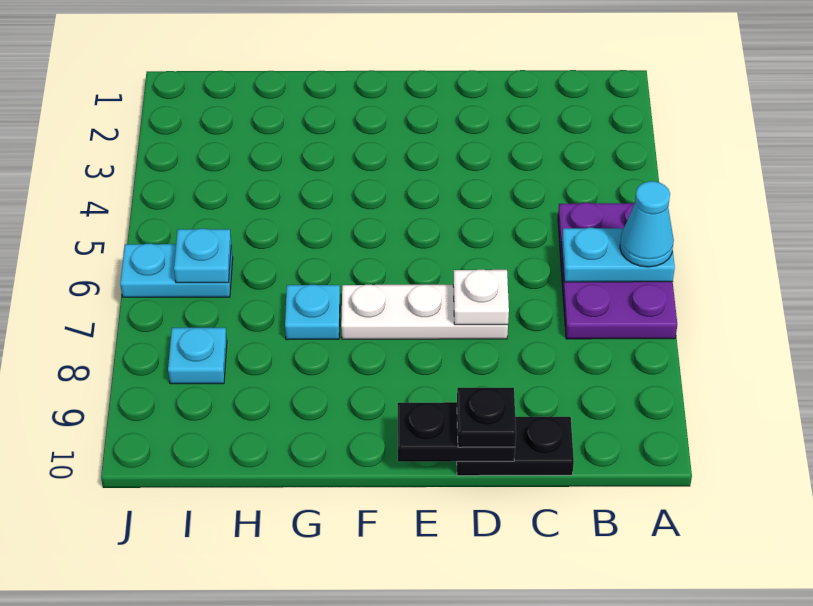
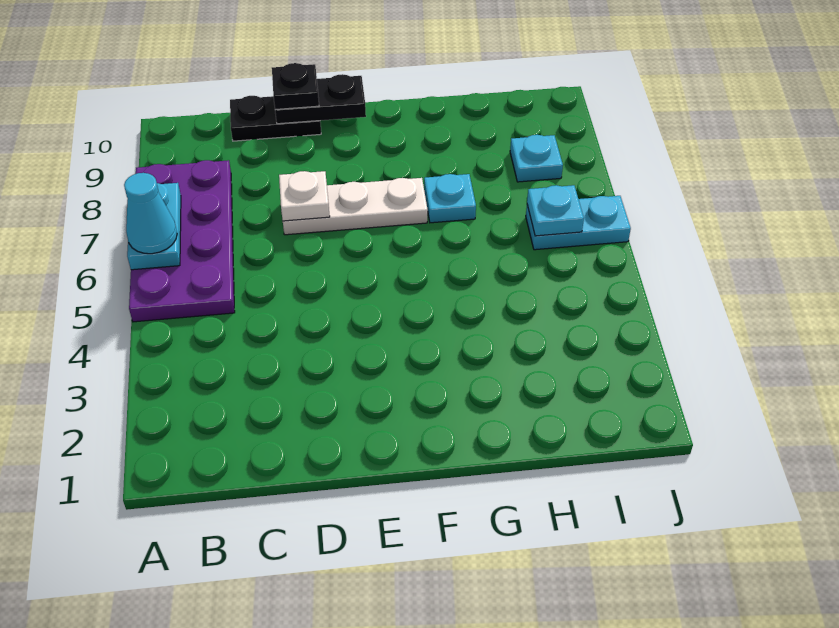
purple 2x3 plate [558,203,677,339] -> purple 2x4 plate [129,160,235,322]
cyan 1x2 plate [562,228,675,282] -> cyan 1x2 plate turned to [127,183,181,270]

